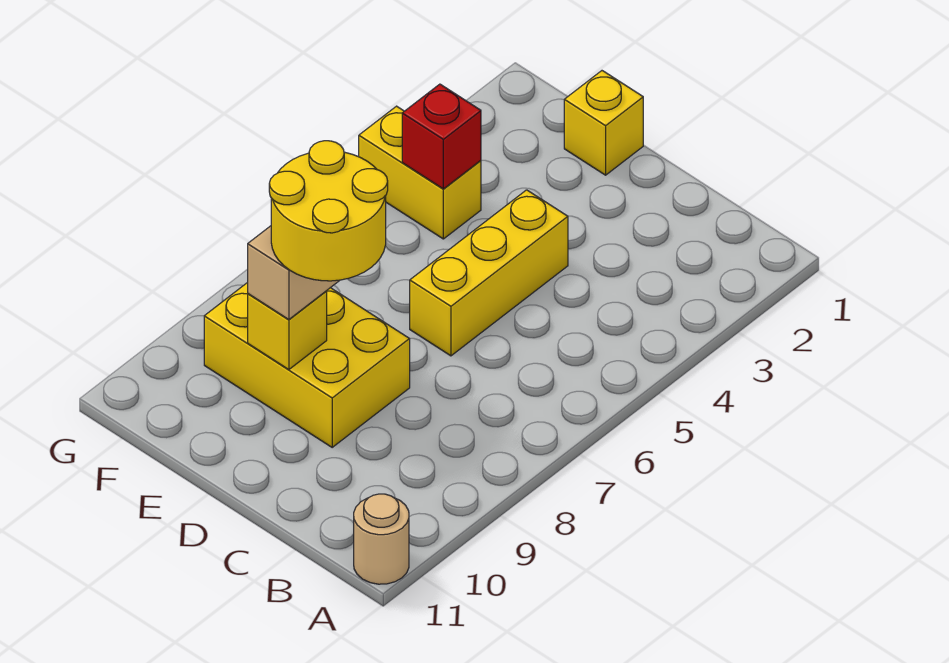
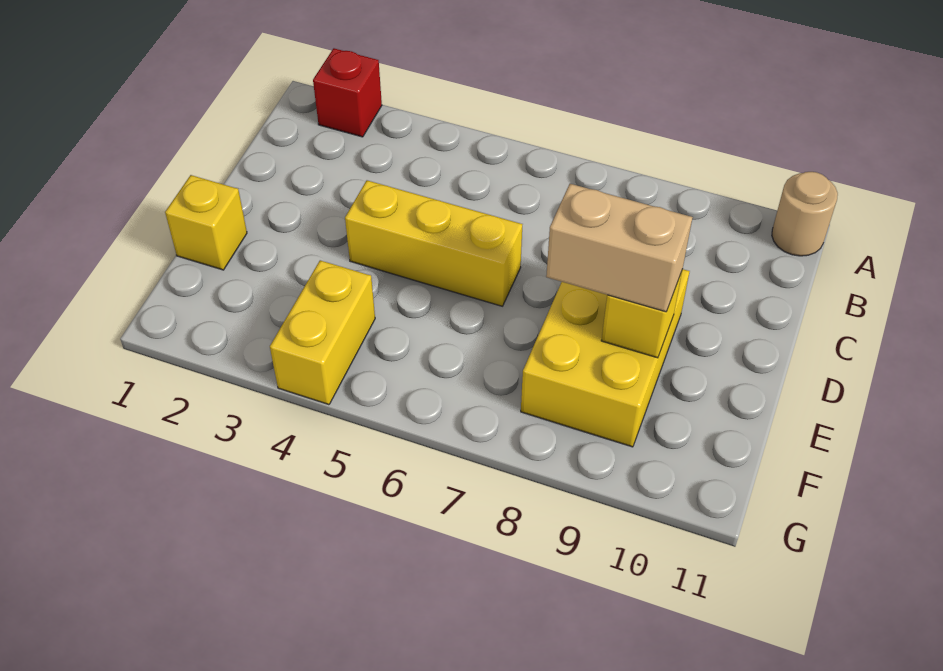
yellow 2x2 round brick [269,141,388,281] -> none
red 1x1 brick [402,84,481,189] -> red 1x1 brick moved to [313,48,382,137]

